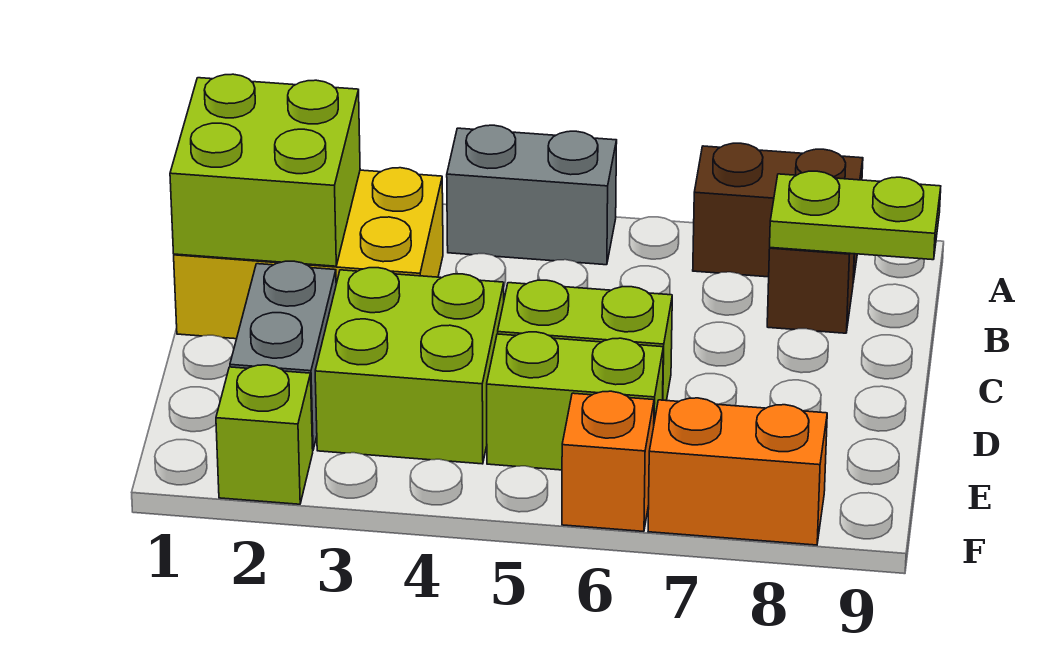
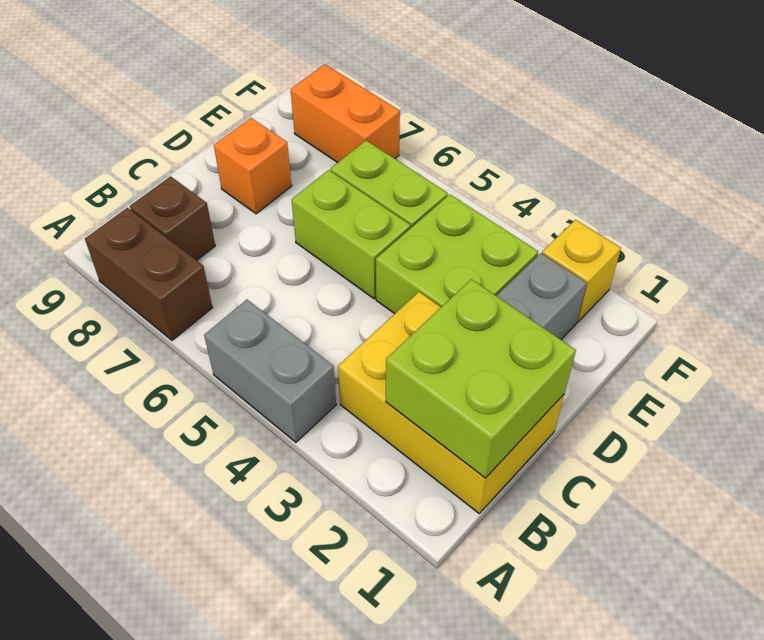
lime 1x2 plate [770,171,941,260] -> none
lime 1x1 brick [216,365,313,504] -> yellow 1x1 brick [542,220,621,322]
orange 1x1 brick [562,391,654,531] -> orange 1x1 brick moved to [214,118,292,214]

